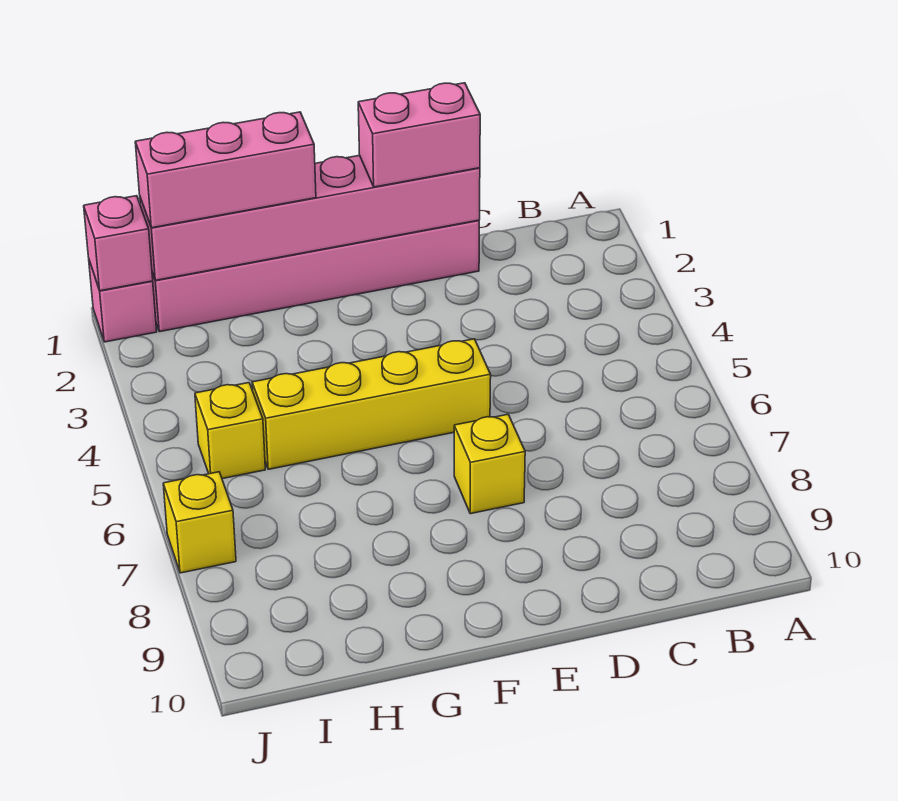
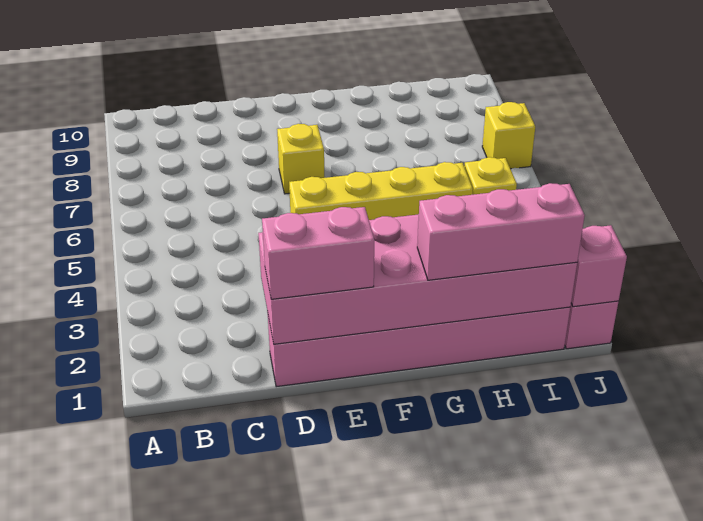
pink 1x6 brick [140,155,480,280] -> pink 2x6 brick [258,214,577,344]

